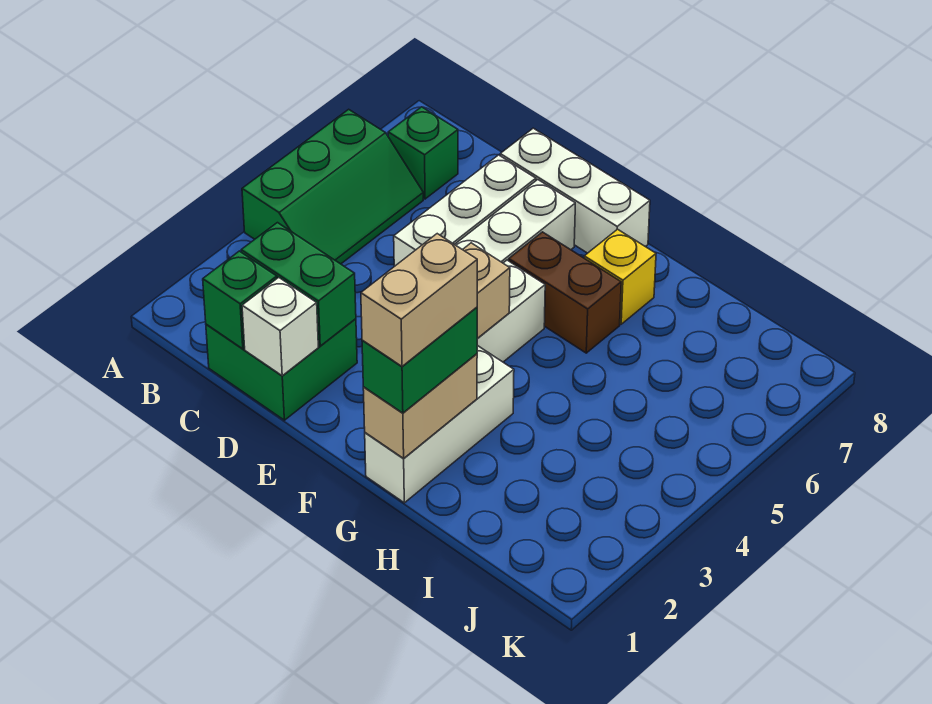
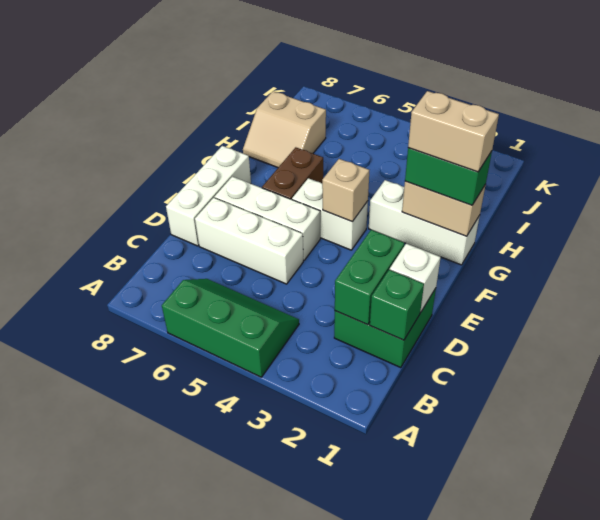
green 1x1 brick [388,107,458,199] -> none
yellow 1x1 brick [584,229,656,324] -> none
none -> tan 2x2 slope [243,91,326,167]

